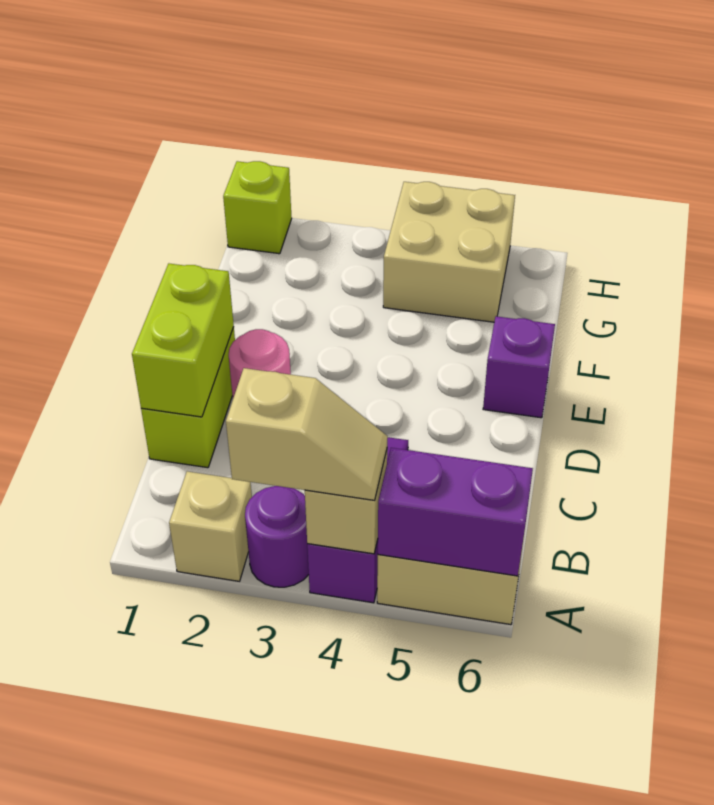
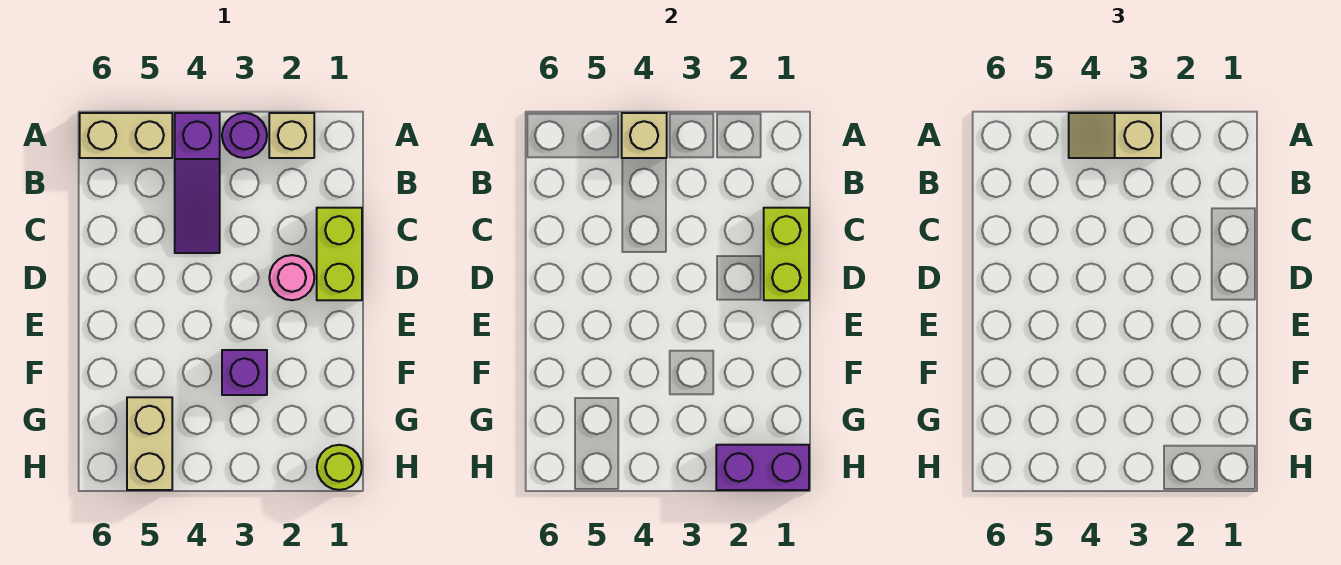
purple 1x2 brick [378,448,533,576] -> purple 1x2 brick moved to [716,445,809,490]
purple 1x1 brick [483,316,555,418] -> purple 1x1 brick moved to [222,350,267,395]
tan 2x2 brick [383,182,515,322] -> tan 1x2 brick [127,397,172,490]
lime 1x1 brick [223,161,292,254] -> lime 1x1 round brick [317,445,362,490]

